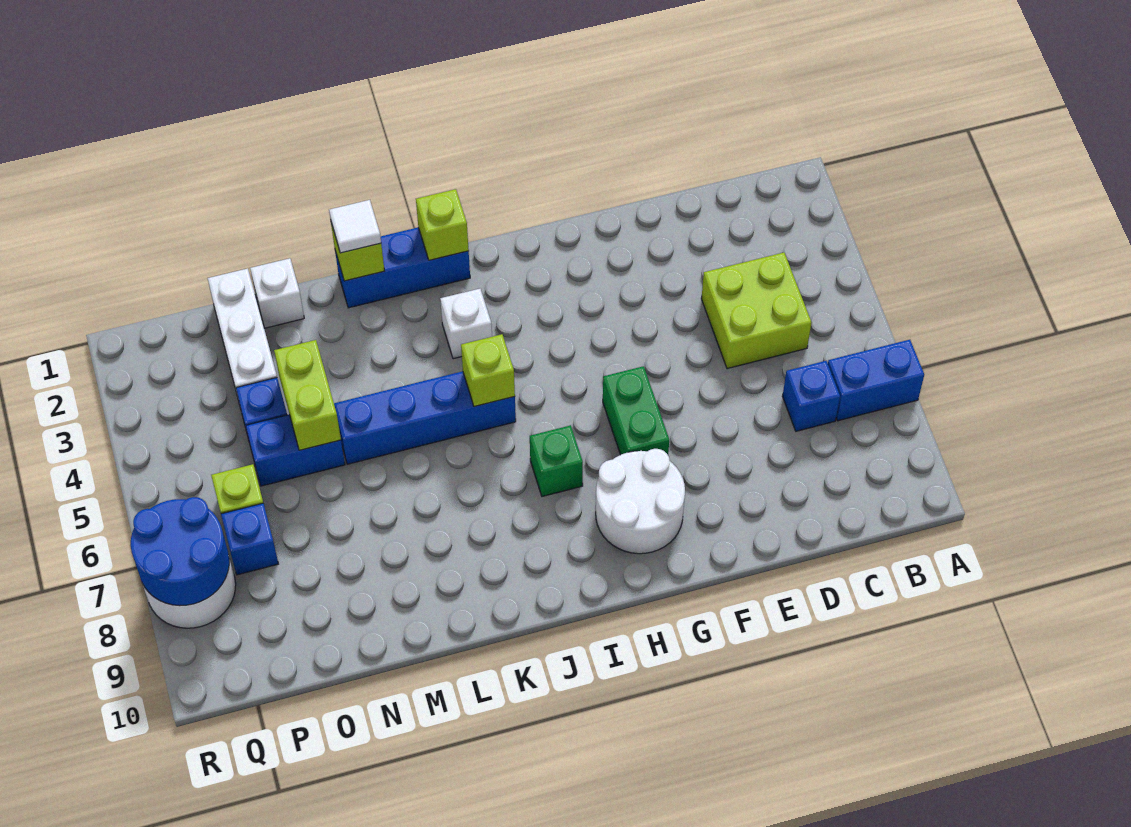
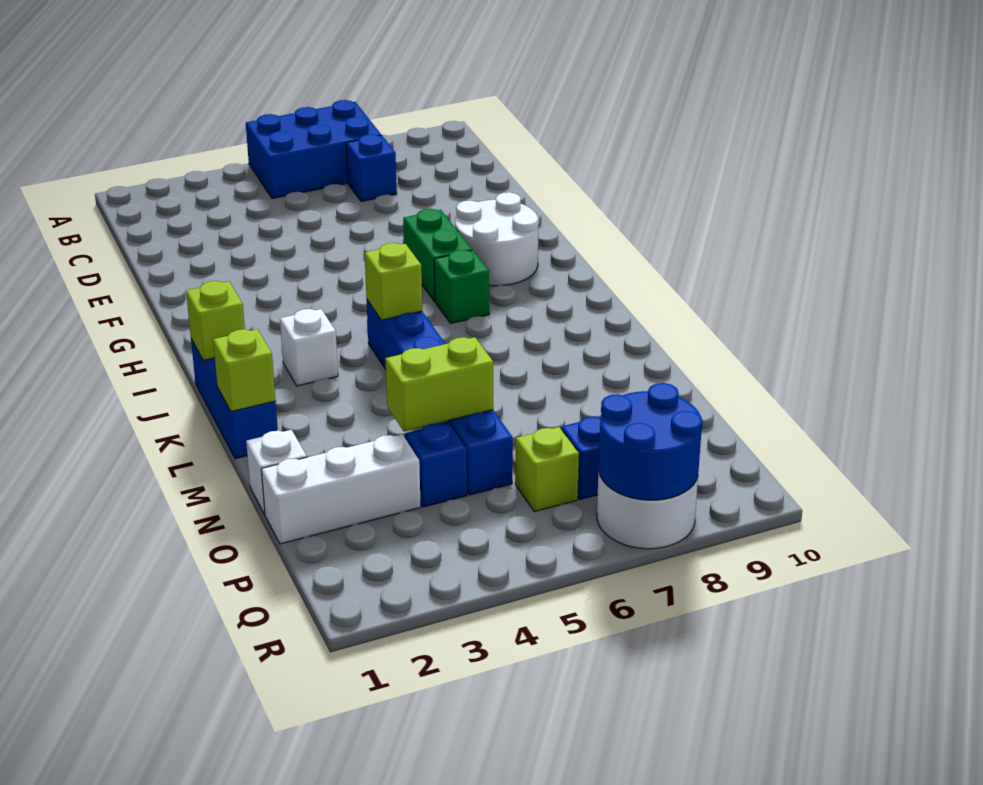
blue 1x2 brick [828,340,924,421] -> blue 2x3 brick [246,100,382,199]
lime 2x2 brick [701,253,811,369] -> none
green 1x2 brick [603,366,669,455] -> green 1x2 brick turned to [403,209,472,302]
white 1x1 tile [329,200,381,253] -> none

